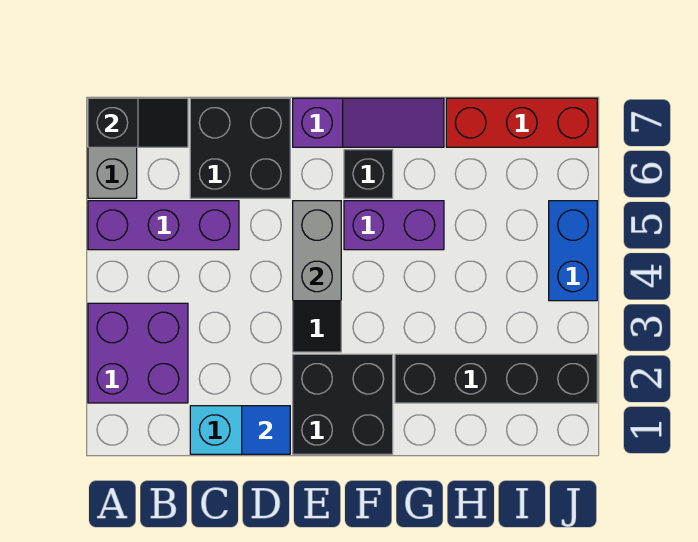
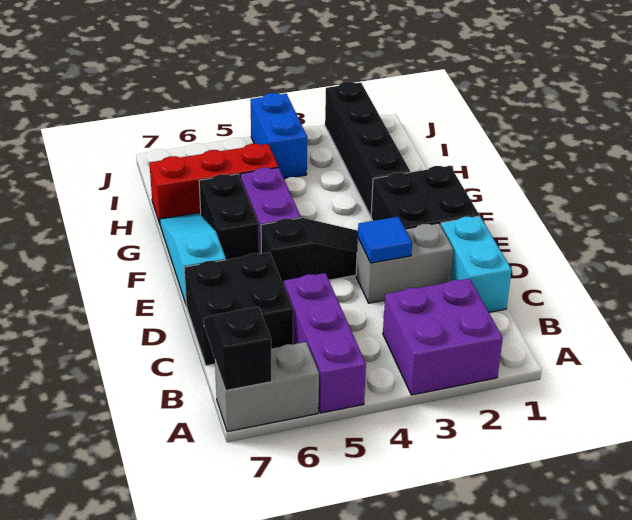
blue 1x1 tile [242,406,290,454] -> blue 1x1 tile moved to [358,217,412,263]
grey 1x2 brick [293,201,341,301] -> grey 1x2 brick moved to [356,223,453,303]
purple 1x3 slope [293,98,444,147] -> cyan 1x3 slope [160,213,226,304]
black 1x1 brick [344,150,393,198] -> black 1x2 brick [199,174,259,260]
red 1x3 brick [446,98,597,147] -> red 1x3 brick turned to [149,144,278,223]
blue 1x2 brick [549,201,597,301] -> blue 1x2 brick turned to [250,93,307,179]

